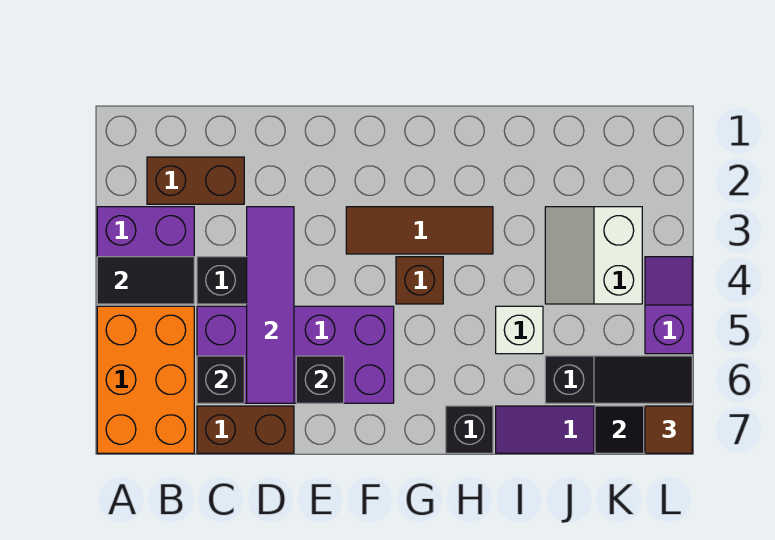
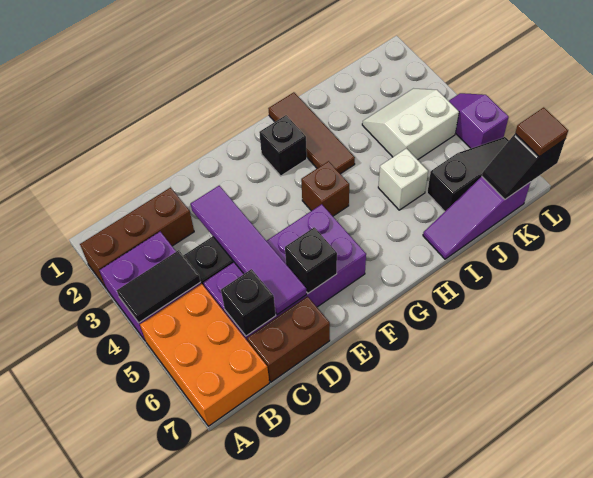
brown 1x2 brick [147,157,244,204] -> brown 1x3 brick [80,187,194,288]
brown 1x3 tile [346,207,493,254] -> brown 1x3 tile turned to [268,92,355,174]
black 1x1 brick [446,406,493,453] -> black 1x1 brick moved to [259,115,307,176]
white 2x2 slope [545,207,642,304] -> white 2x2 slope turned to [362,89,459,160]

